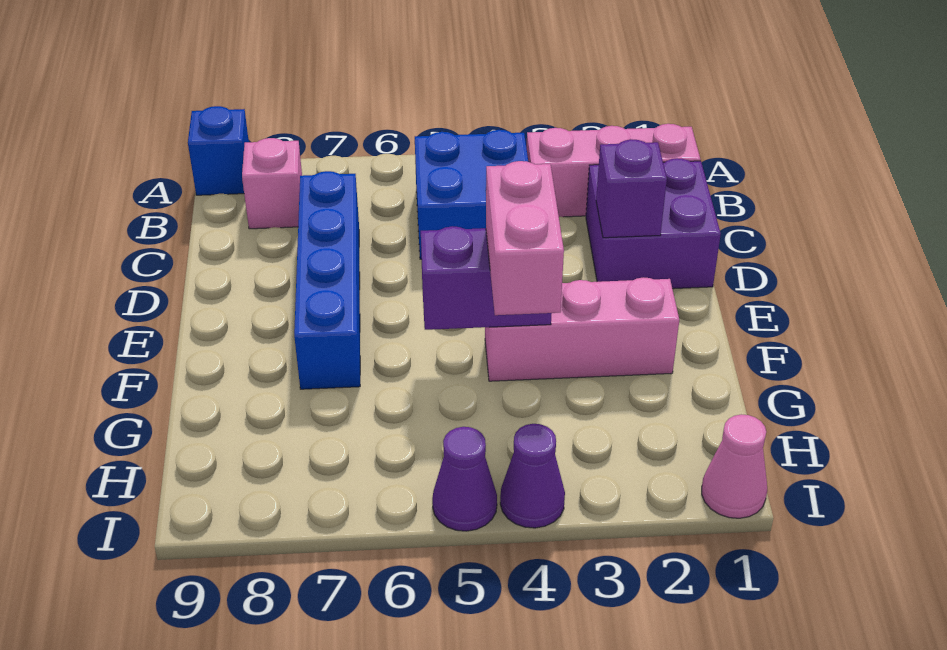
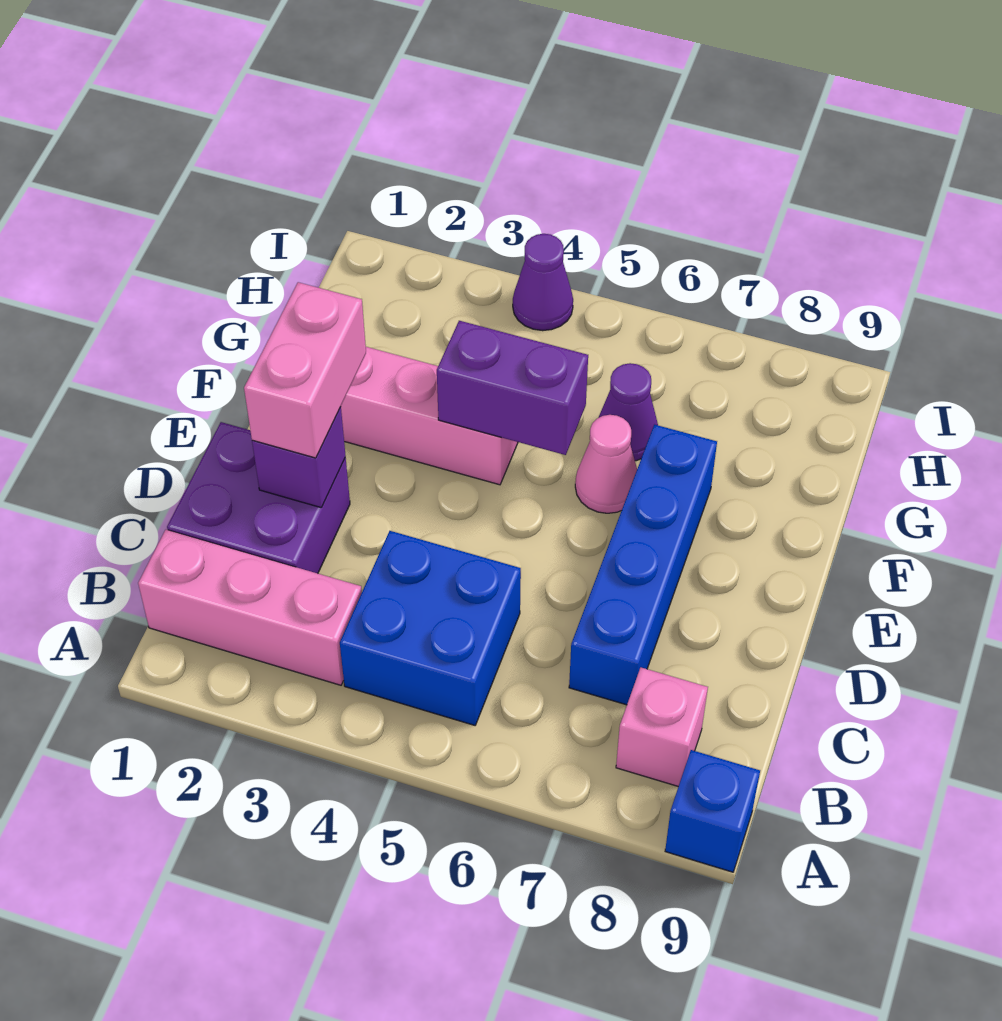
pink 1x2 brick [486,161,564,315] -> pink 1x2 brick moved to [244,282,366,458]
pink 1x1 cone [702,414,767,518] -> pink 1x1 cone moved to [575,415,637,513]
purple 1x1 cone [432,427,497,531] -> purple 1x1 cone moved to [598,363,658,461]

